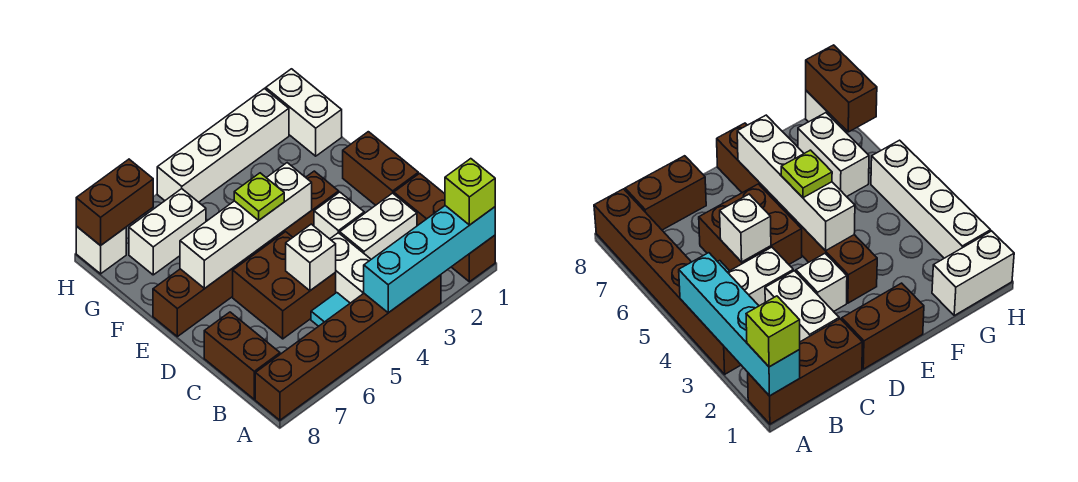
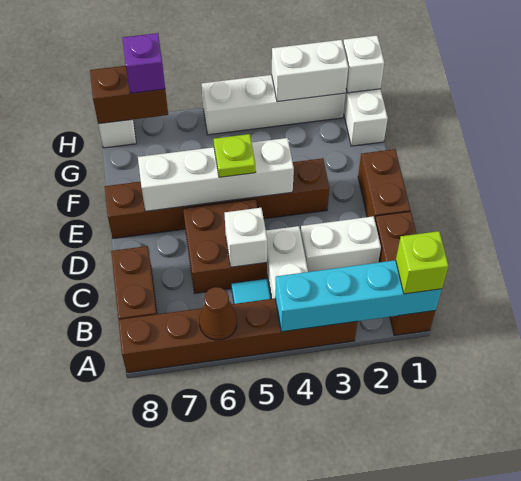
none -> brown 1x1 cone [199,287,237,340]
white 1x1 brick [314,192,364,239] -> white 1x1 brick moved to [343,36,384,93]
white 1x2 brick [129,189,206,275] -> white 1x2 brick moved to [272,40,348,102]
none -> purple 1x1 brick [122,33,165,93]

